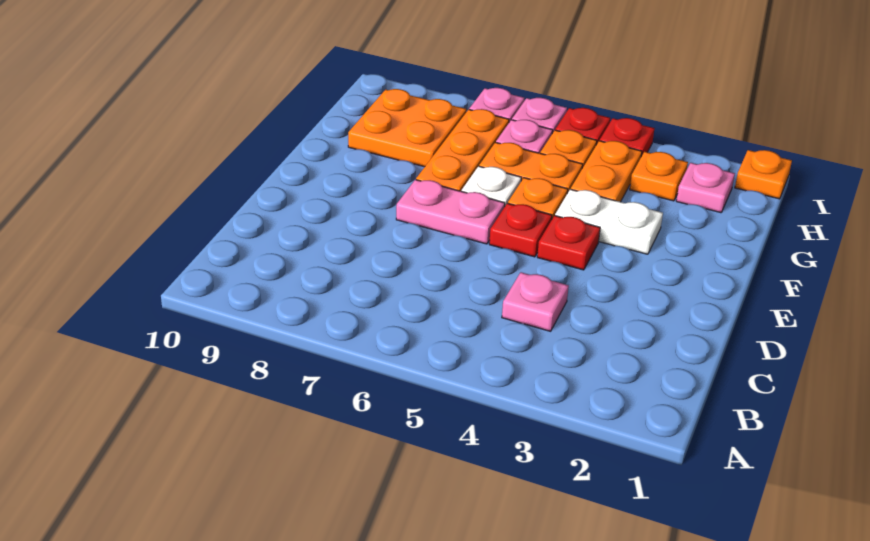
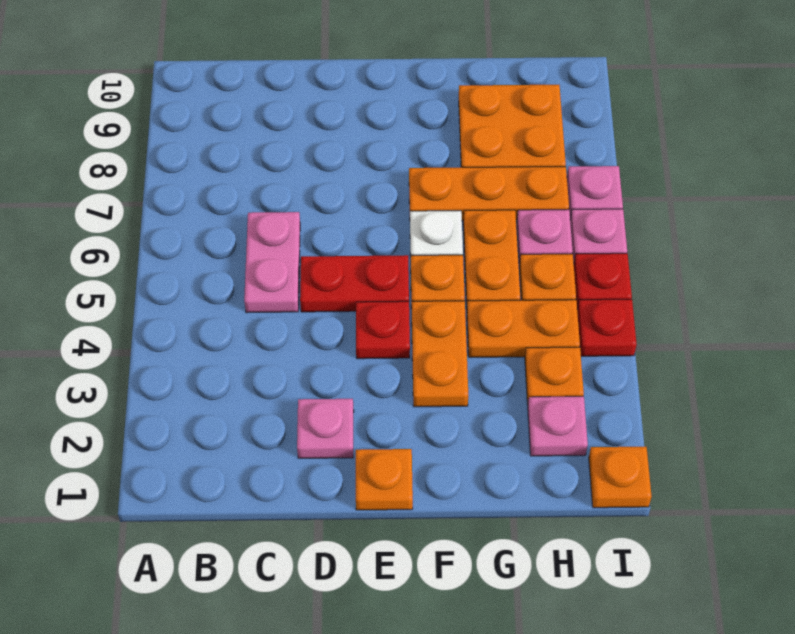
pink 1x1 plate [502,272,569,331] -> pink 1x1 plate moved to [297,399,354,458]
none -> orange 1x1 plate [356,449,413,510]
red 1x1 plate [489,203,552,257] -> red 1x2 plate [300,255,409,312]
pink 1x2 plate [396,180,505,244] -> pink 1x2 plate moved to [244,212,300,313]
white 1x2 plate [555,189,663,254] -> orange 1x2 plate [412,301,468,407]

